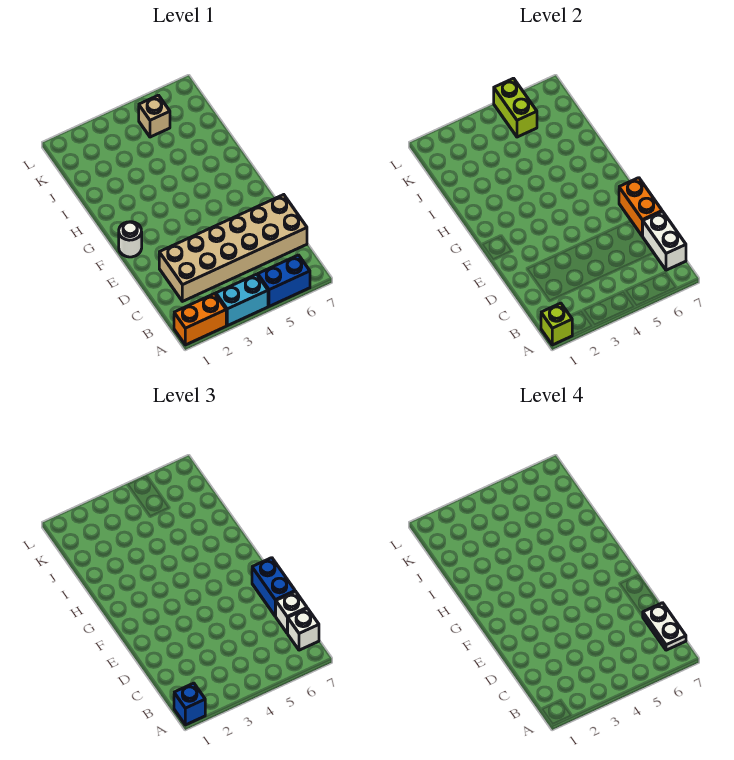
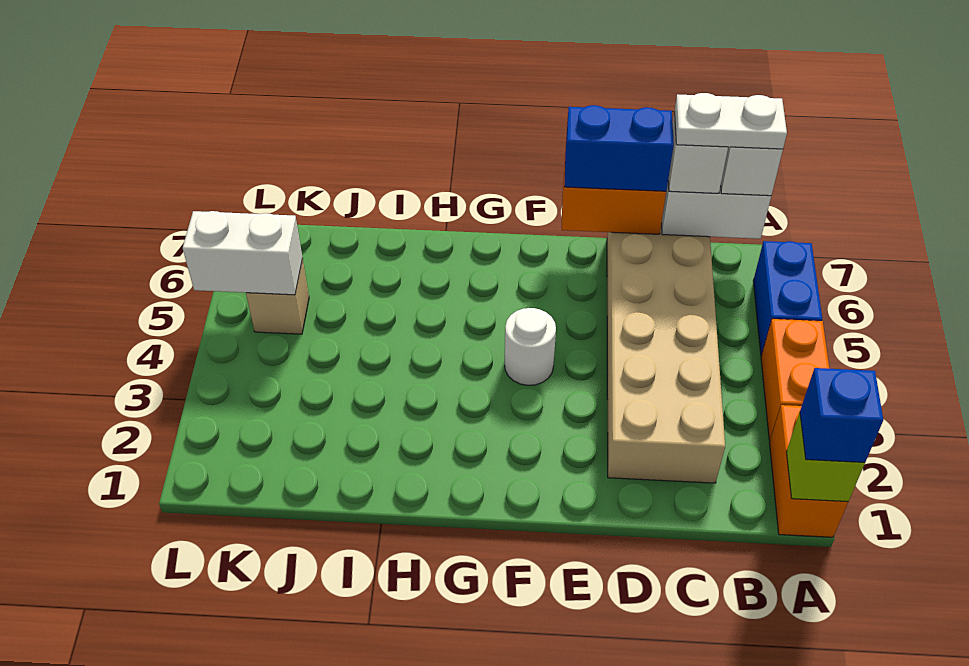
cyan 1x2 brick [216,274,268,326] -> orange 1x2 brick [761,319,829,440]
white 1x1 round brick [119,222,142,257] -> white 1x1 round brick moved to [505,308,556,385]
lime 1x2 brick [494,78,537,137] -> white 1x2 brick [183,211,303,295]

